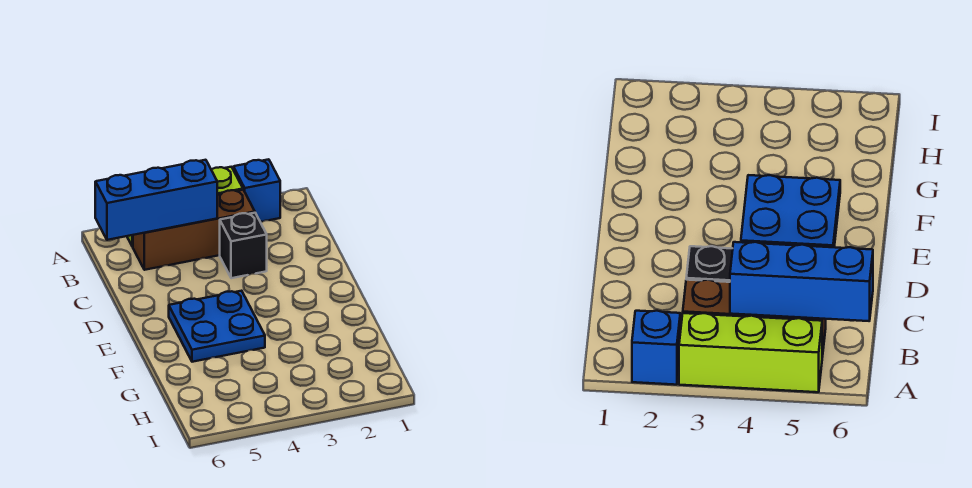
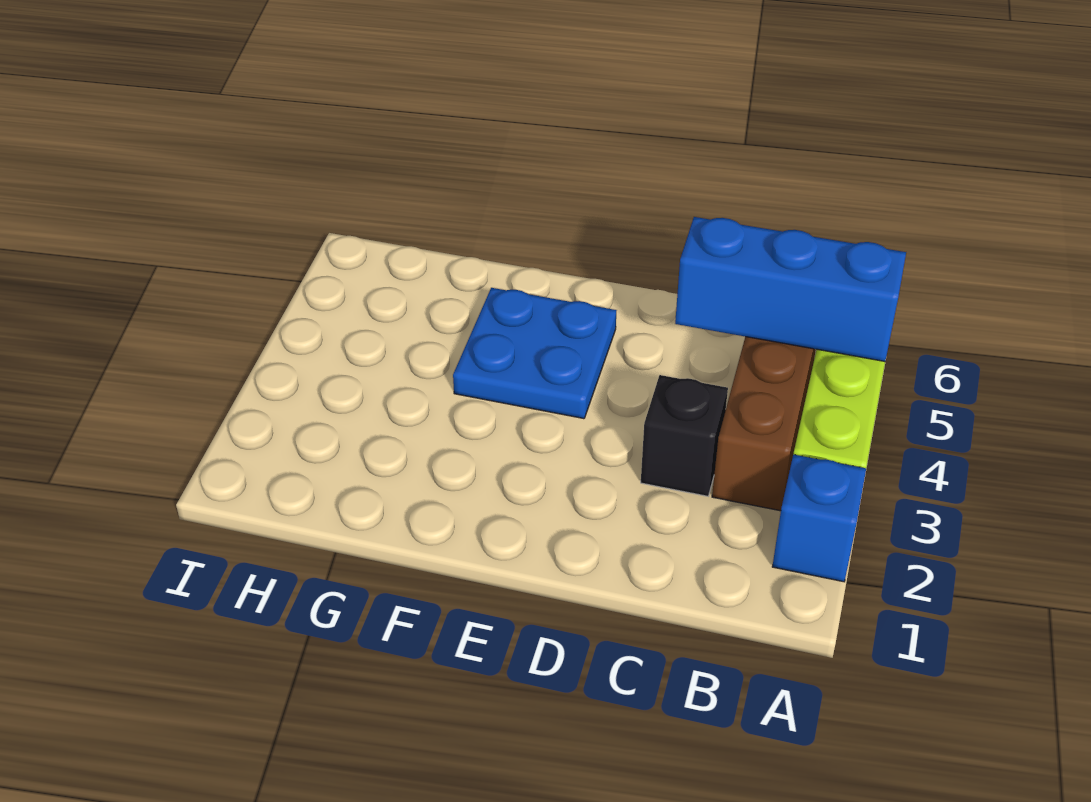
blue 1x3 brick [95,160,217,240] -> blue 1x3 brick turned to [675,217,906,361]

